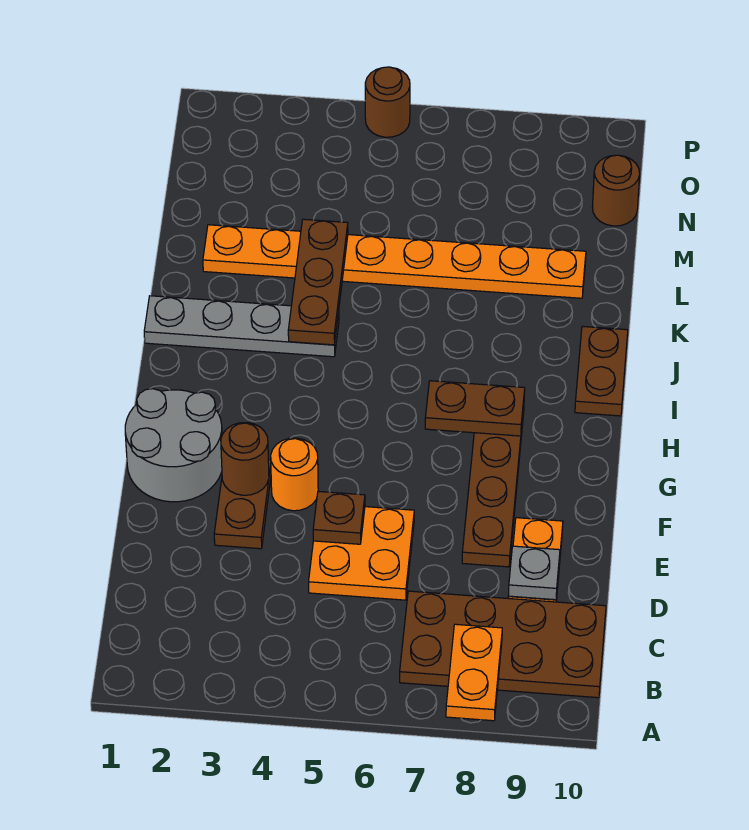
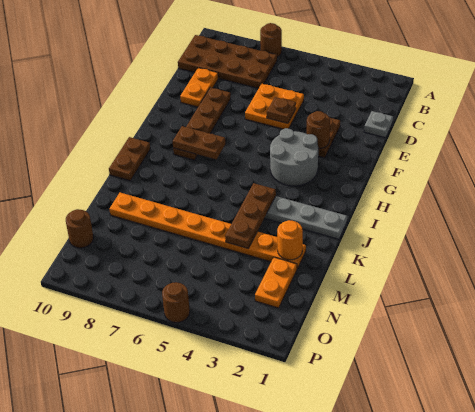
none -> brown 1x1 round brick [260,23,282,57]
orange 1x2 plate [446,624,502,721] -> orange 1x2 plate moved to [255,257,297,308]
grey 1x1 plate [508,546,560,600] -> grey 1x1 plate moved to [364,111,393,138]
grey 2x2 round brick [125,389,222,502] -> grey 2x2 round brick moved to [270,128,318,186]
orange 1x1 round brick [271,438,318,511] -> orange 1x1 round brick moved to [277,220,303,260]

